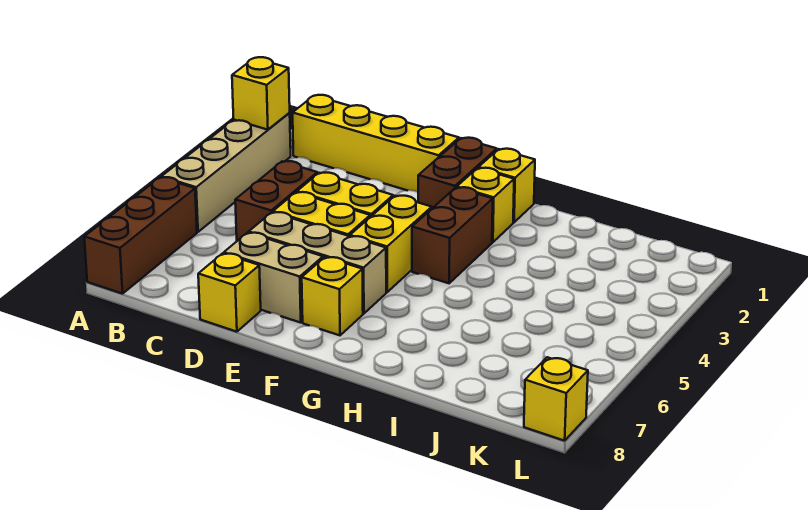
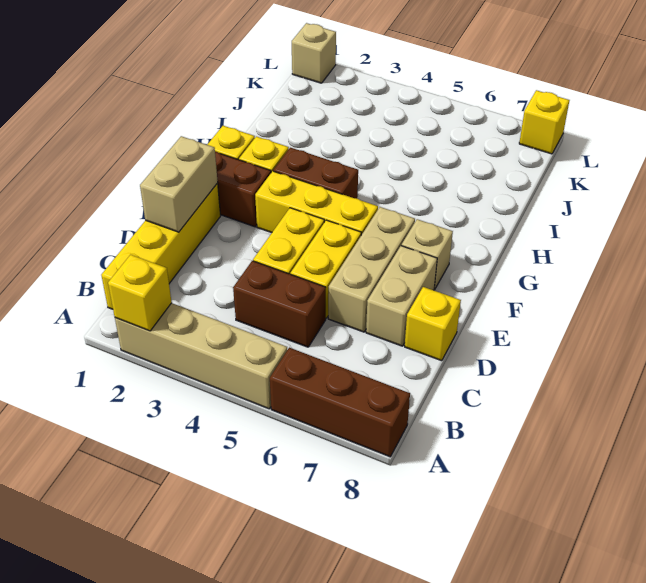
none -> tan 1x2 brick [140,136,218,232]
yellow 1x2 brick [350,196,432,292] -> yellow 1x3 brick [255,171,378,235]
yellow 1x1 brick [302,257,363,335] -> tan 1x1 brick [401,219,453,290]
none -> tan 1x1 brick [292,23,336,83]

